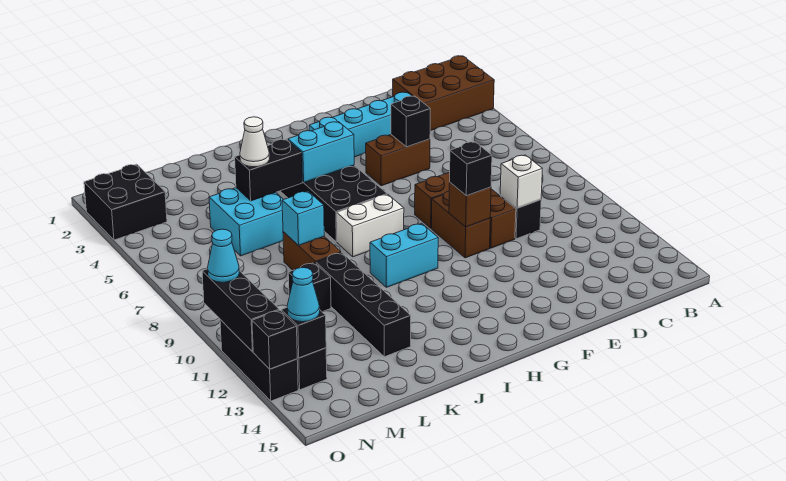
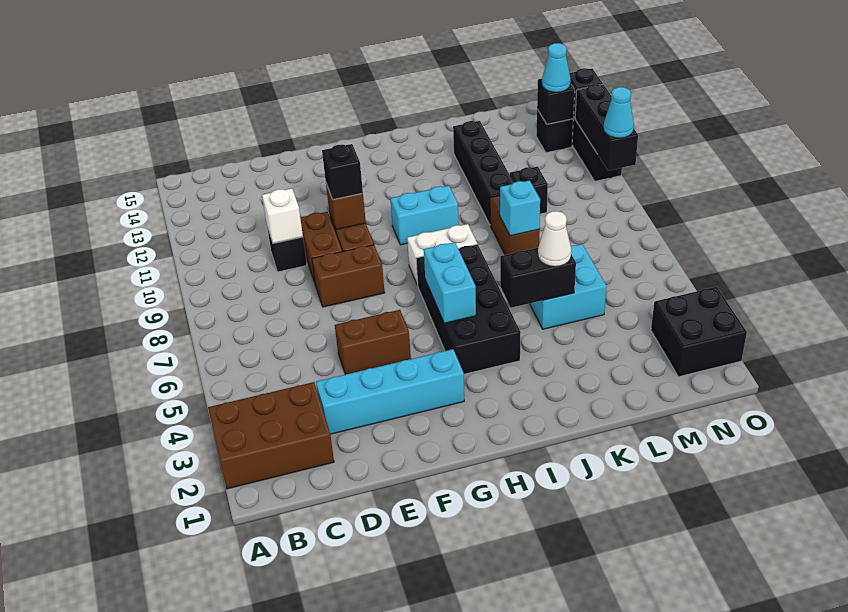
black 1x1 brick [391,96,430,147] -> none
cyan 1x2 brick [288,122,354,182] -> cyan 1x2 brick turned to [424,242,476,323]

